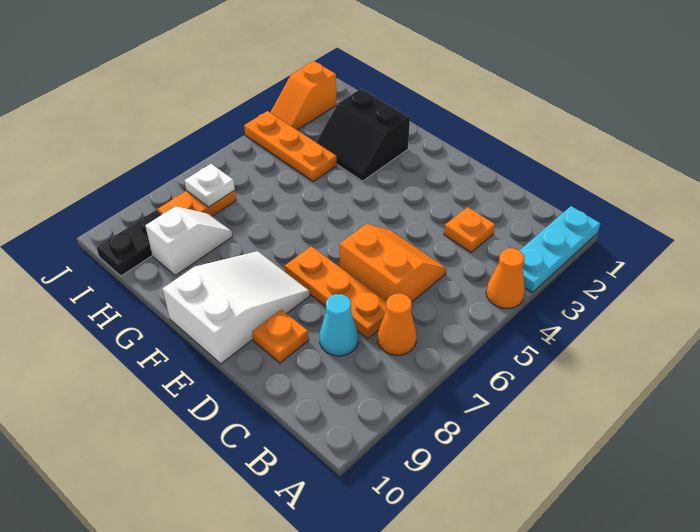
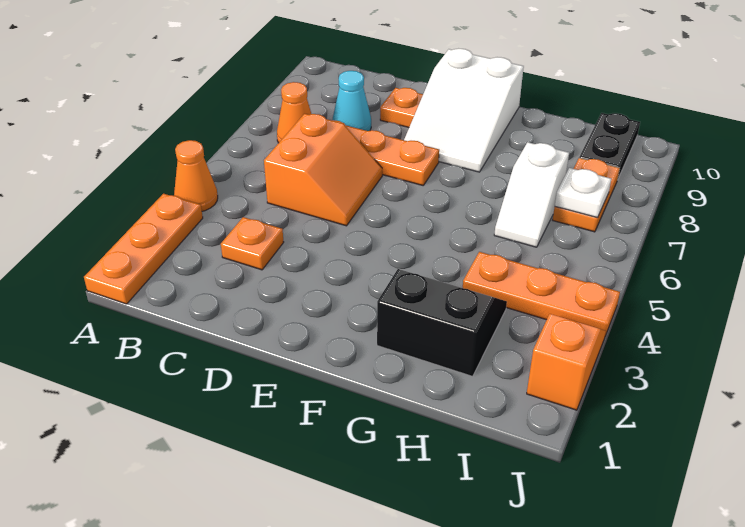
cyan 1x3 plate [520,206,600,292] -> orange 1x3 plate [84,194,203,304]
orange 2x2 slope [339,224,446,302] -> orange 2x2 slope turned to [264,114,382,226]
white 1x2 slope [145,206,232,275] -> white 1x2 slope moved to [494,142,569,247]

